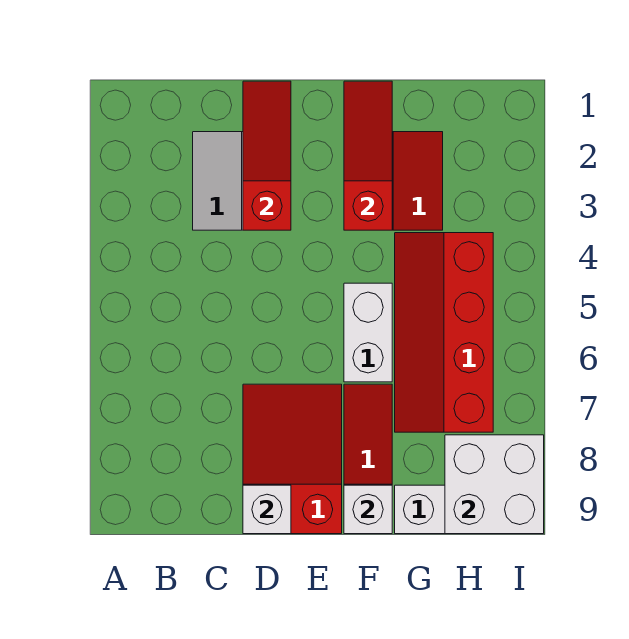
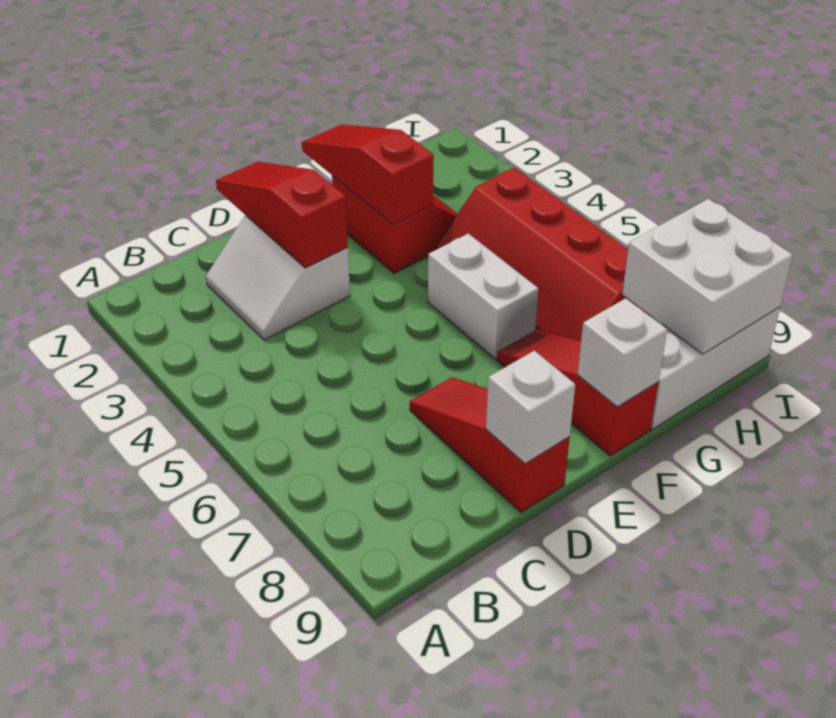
red 2x3 slope [243,384,342,534] -> red 1x3 slope [410,377,570,513]

